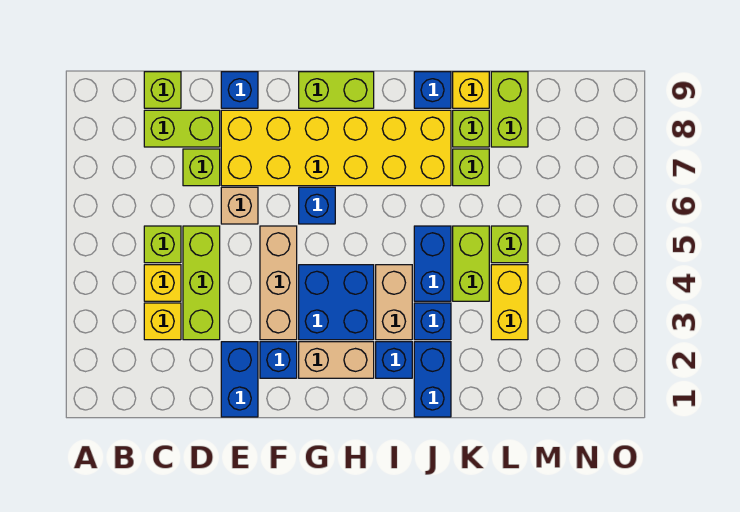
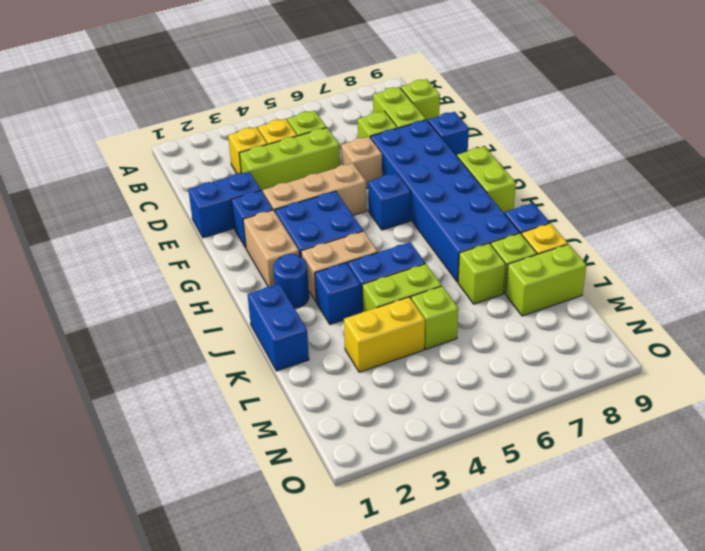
yellow 2x6 brick [221,110,451,186] -> blue 2x6 brick [371,120,519,282]
blue 1x1 brick [376,342,412,378] -> blue 1x1 round brick [273,254,309,308]
blue 1x2 brick [414,342,451,417] -> blue 1x2 brick turned to [248,284,309,371]

